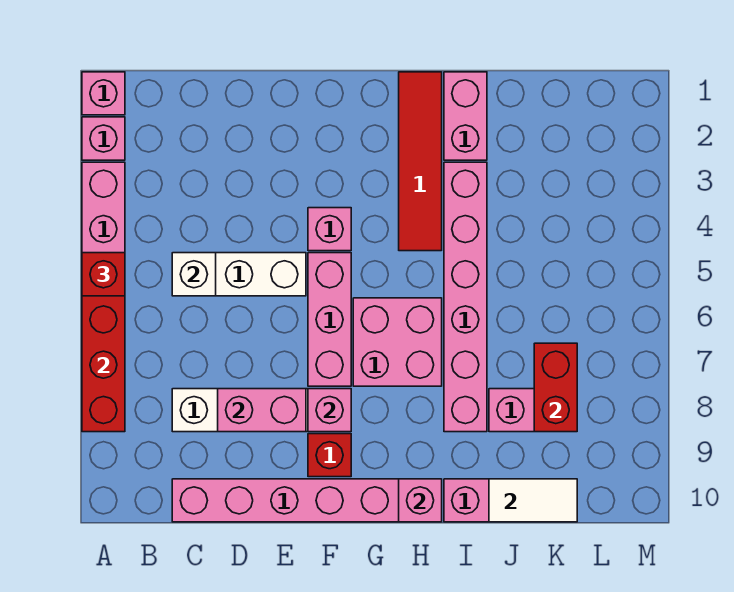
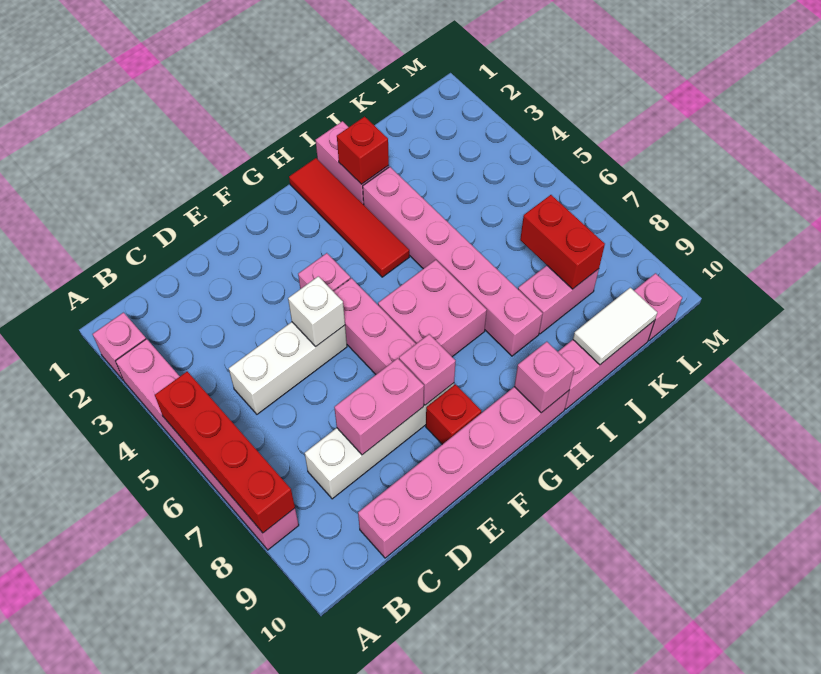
pink 1x1 brick [82,72,125,115] -> pink 1x1 brick moved to [634,273,682,341]
red 1x1 brick [82,253,125,296] -> red 1x1 brick moved to [337,117,389,184]
white 1x1 brick [172,253,216,296] -> white 1x1 brick moved to [288,276,345,346]

